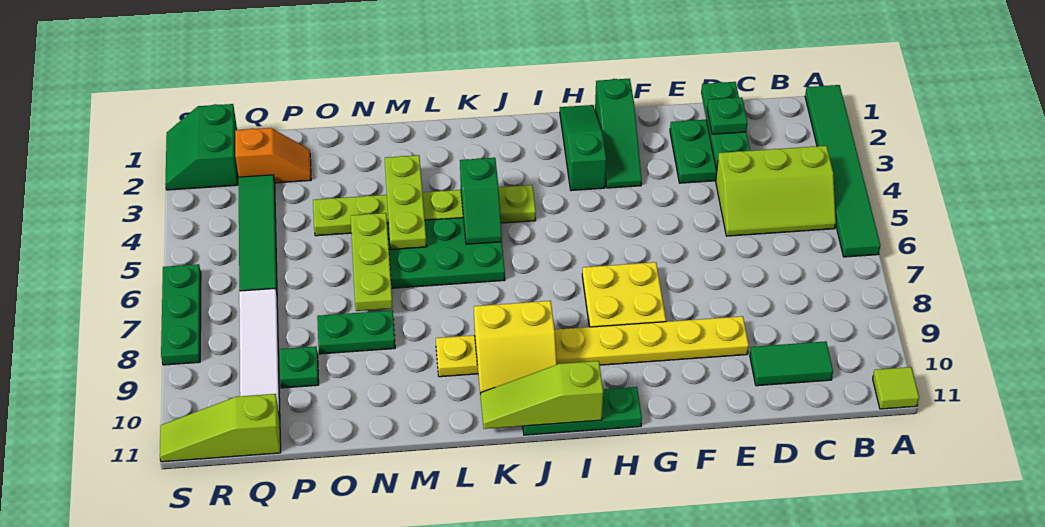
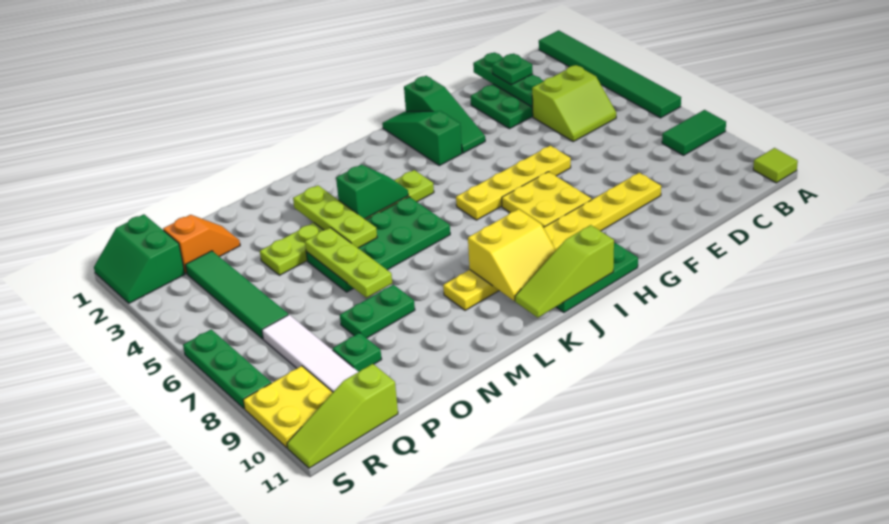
lime 2x3 slope [716,146,836,236] -> lime 2x2 slope [532,65,616,141]
green 1x2 tile [750,341,833,386] -> green 1x2 tile moved to [662,110,726,155]
none -> yellow 1x4 plate [456,146,571,220]
green 1x2 slope [460,158,502,244] -> green 1x2 slope turned to [336,164,408,219]
none -> yellow 2x2 plate [243,366,333,448]

